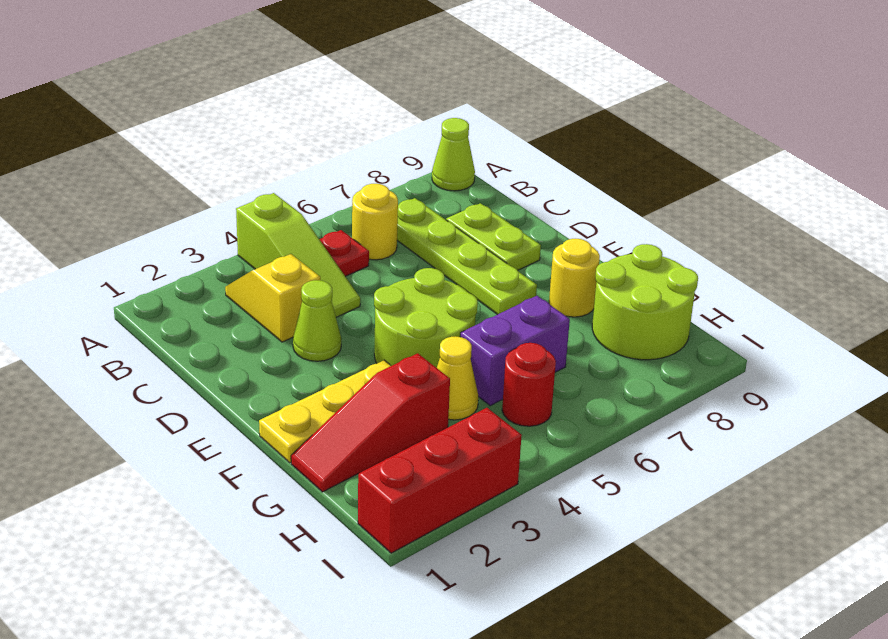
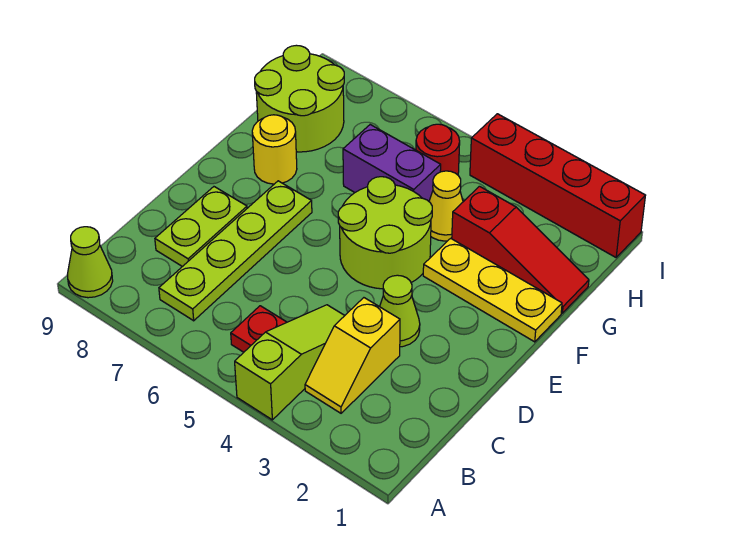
yellow 1x1 round brick [352,184,398,260] -> none
red 1x3 brick [358,408,522,553] -> red 1x4 brick [470,114,646,257]

